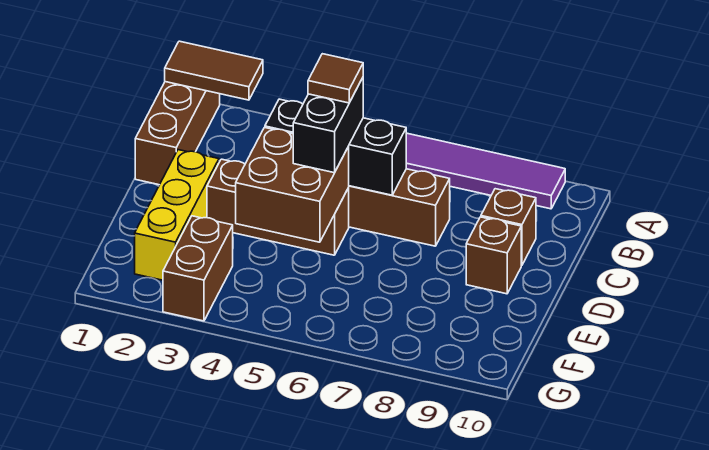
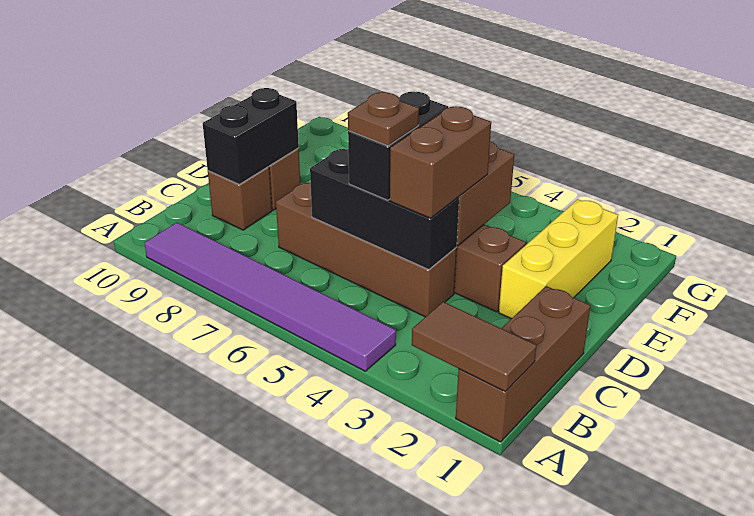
brown 1x1 tile [308,54,363,103] -> brown 1x1 plate [348,92,419,146]
none -> black 1x2 brick [203,88,299,185]
brown 1x2 brick [163,216,233,321] -> brown 1x2 brick moved to [390,106,491,218]

